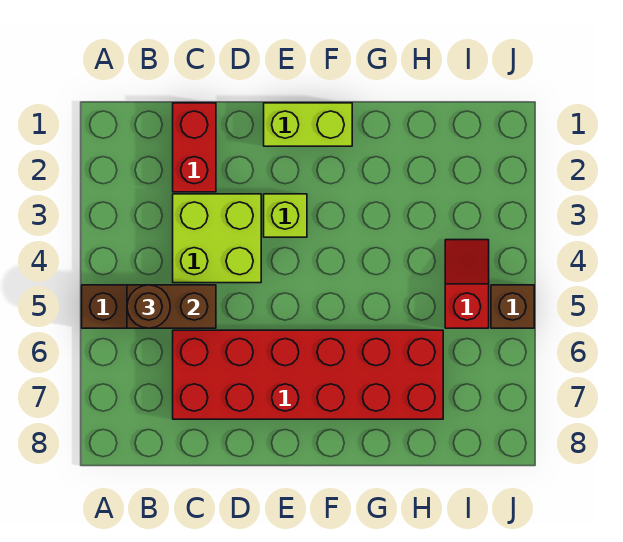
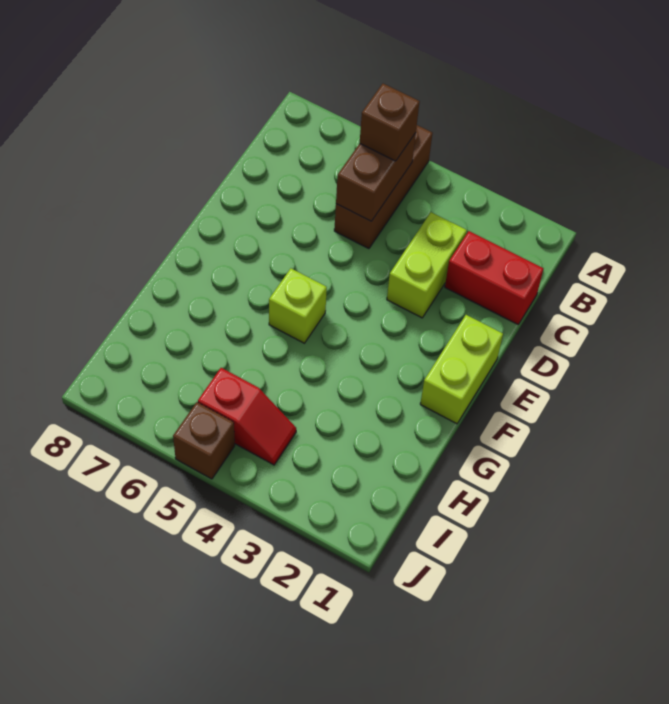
brown 1x1 round brick [127,285,170,328] -> brown 1x1 brick [360,84,420,161]
lime 2x2 brick [173,194,261,283] -> lime 1x2 brick [387,212,467,318]
red 2x6 brick [173,330,443,419] -> none
lime 1x1 brick [264,194,307,237] -> lime 1x1 brick moved to [269,268,327,343]

